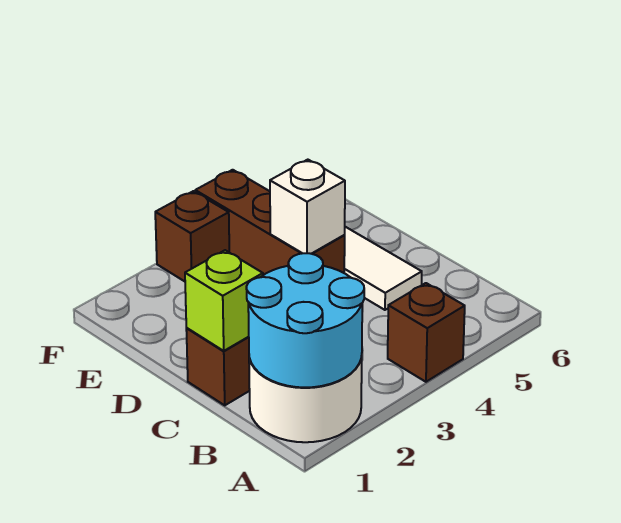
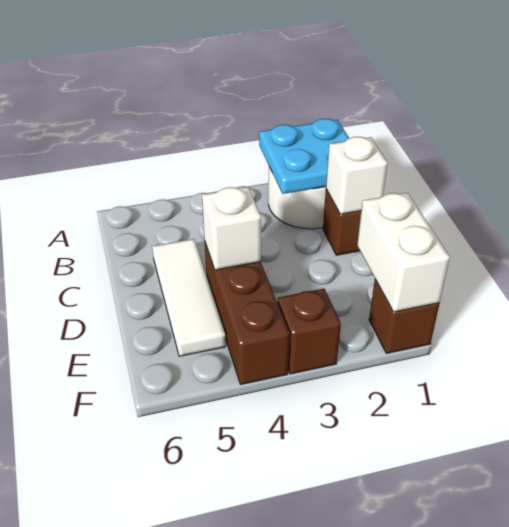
cyan 2x2 round brick [246,253,364,387] -> cyan 2x2 plate [259,119,349,194]
brown 1x1 brick [388,283,465,382] -> brown 1x1 brick moved to [369,280,440,353]
lime 1x1 brick [185,250,263,351] -> white 1x1 brick [326,137,388,214]
none -> white 1x2 brick [357,193,450,312]

